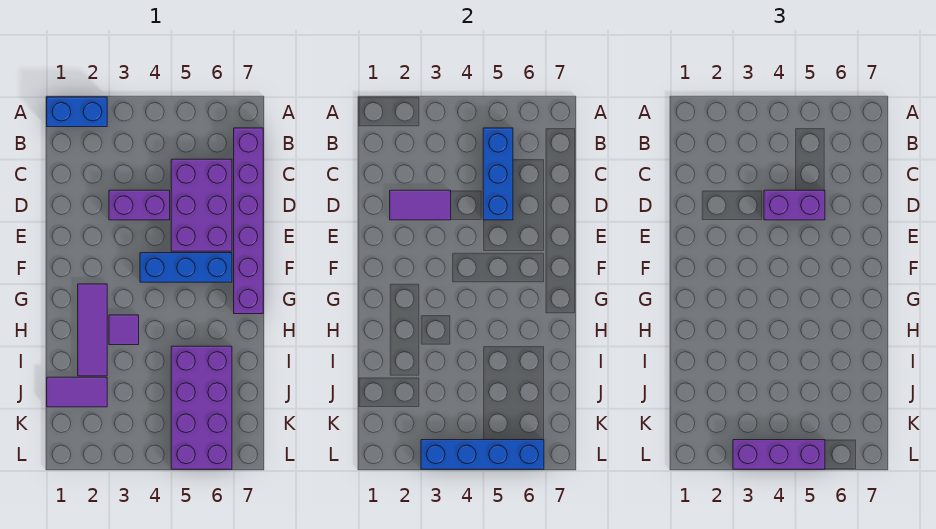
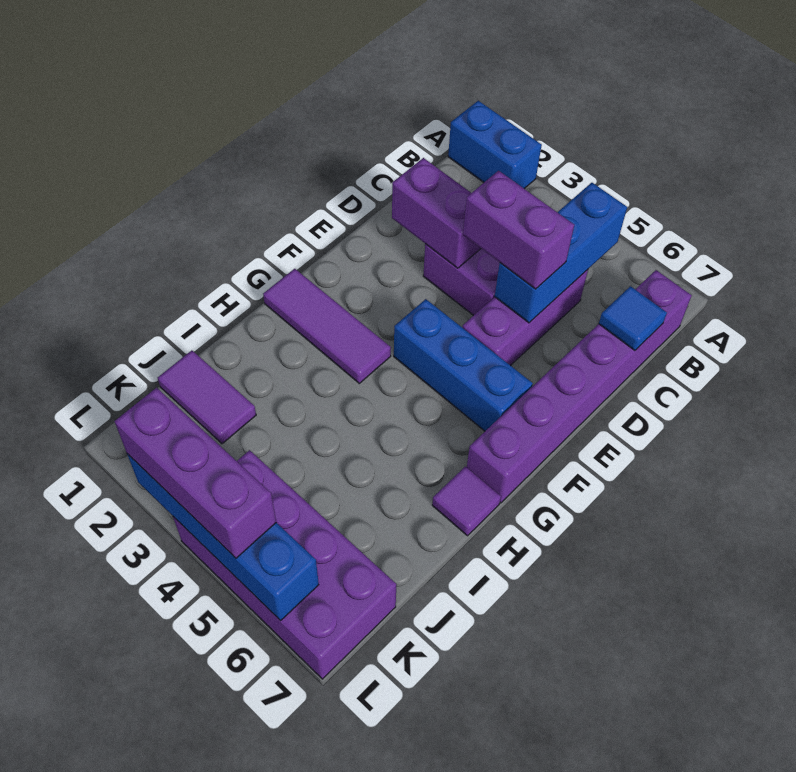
purple 2x3 brick [171,159,232,251] -> purple 1x3 brick [462,270,588,366]
none -> blue 1x1 tile [599,286,667,350]
purple 1x2 tile [390,190,451,220] -> purple 1x2 brick [392,158,481,268]
purple 1x3 tile [78,284,107,376] -> purple 1x3 tile turned to [263,269,391,383]
purple 1x1 tile [109,315,139,345] -> purple 1x1 tile moved to [432,466,501,536]
purple 2x4 brick [171,346,232,469] -> purple 2x4 brick turned to [173,450,396,679]

